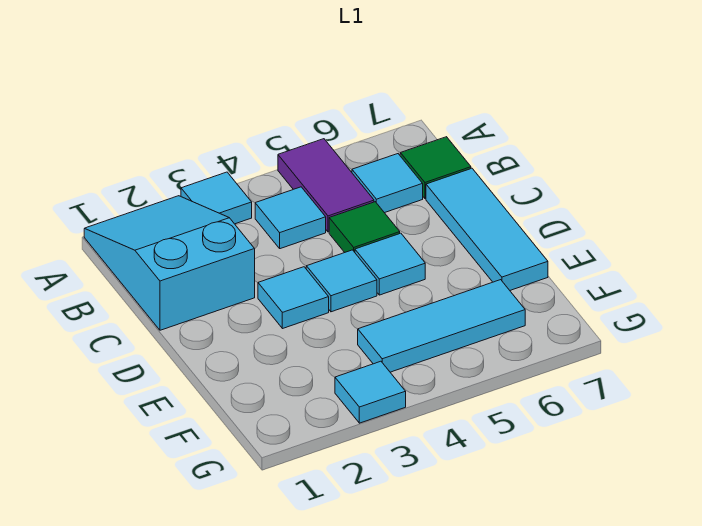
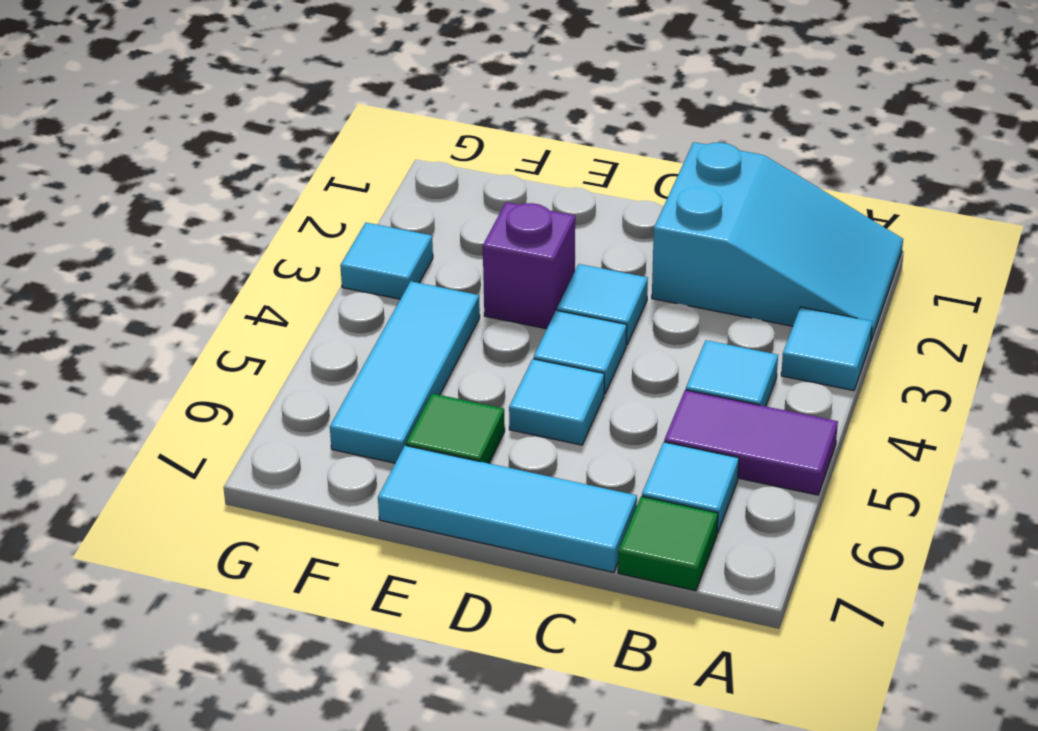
green 1x1 tile [329,202,400,252] -> green 1x1 tile moved to [406,393,505,463]
none -> purple 1x1 brick [483,202,575,329]

